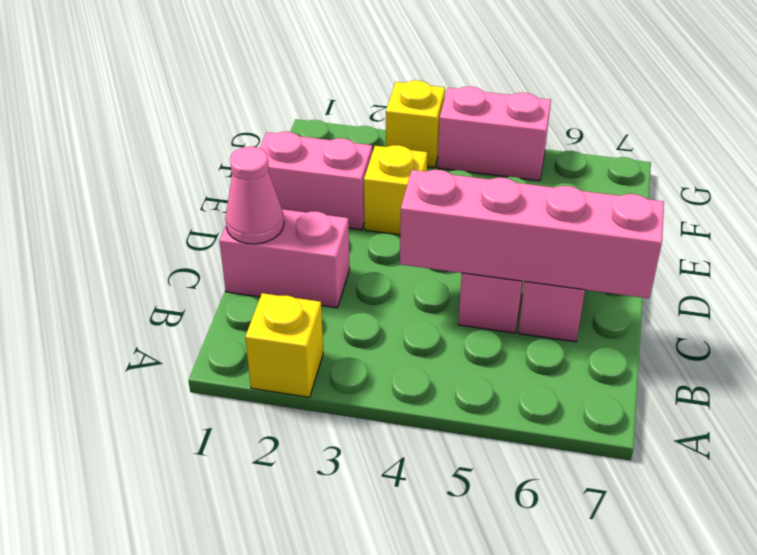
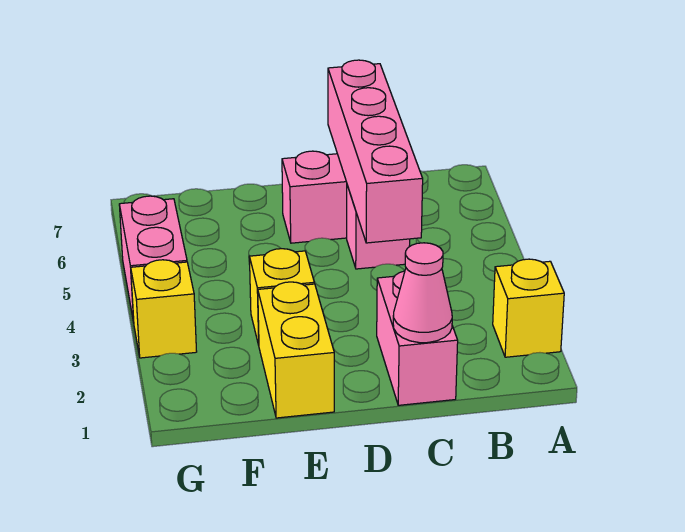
pink 1x2 brick [260,132,372,230] -> yellow 1x2 brick [258,282,334,418]

